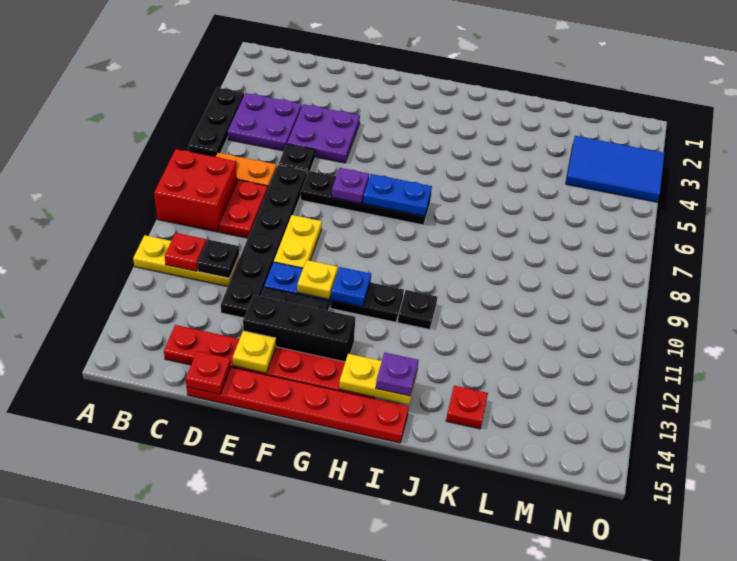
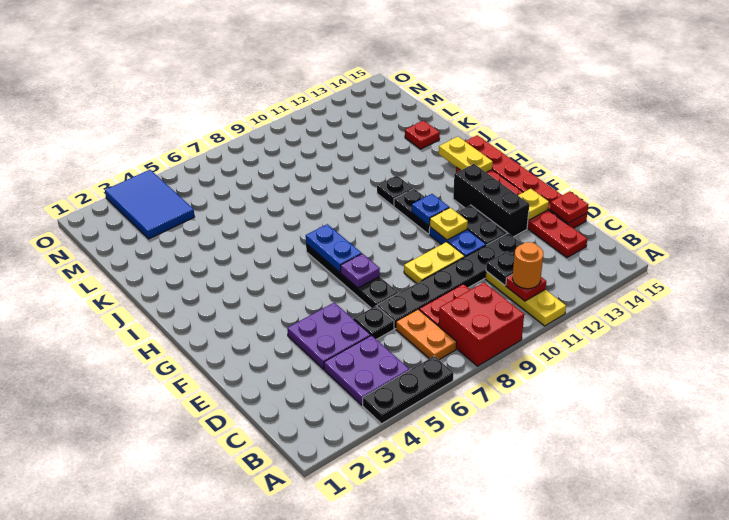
none -> orange 1x1 round brick [512,242,543,289]
purple 1x1 plate [376,353,419,396] -> none

